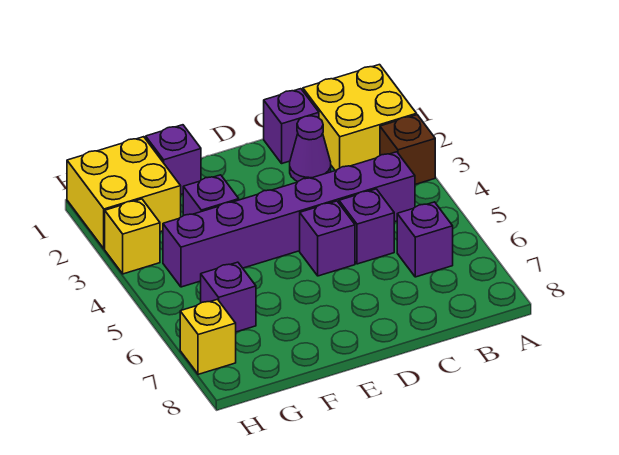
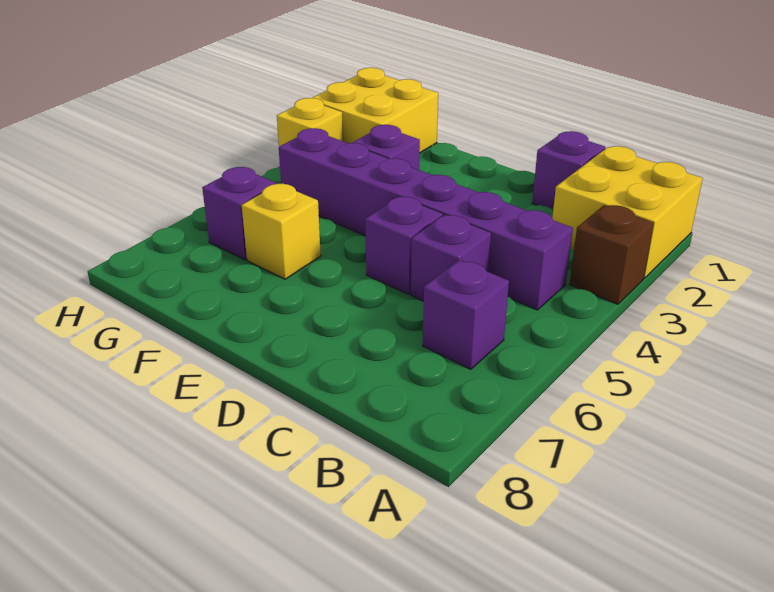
purple 1x1 cone [290,116,331,181] -> none
purple 1x1 brick [146,125,201,194] -> none
yellow 1x1 brick [180,299,236,374] -> yellow 1x1 brick moved to [242,184,321,279]

